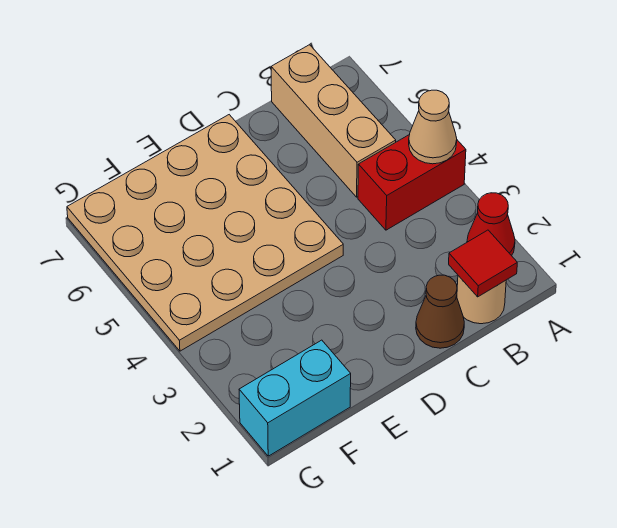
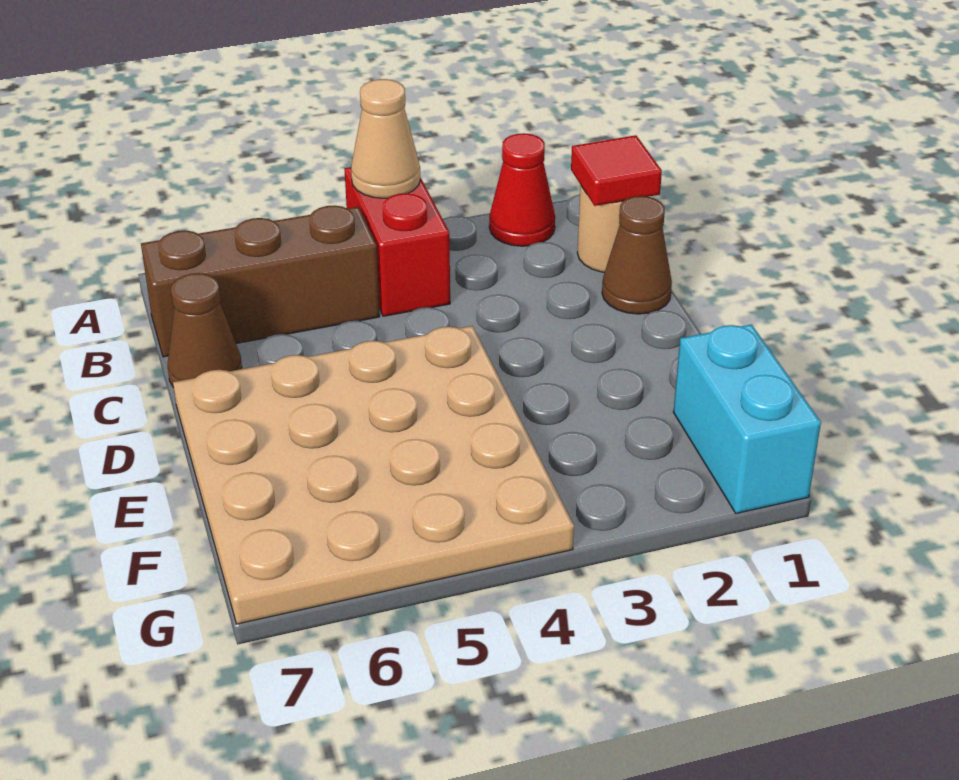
tan 1x3 brick [271,45,396,197] -> brown 1x3 brick [141,205,380,357]
none -> brown 1x1 cone [168,273,242,388]

